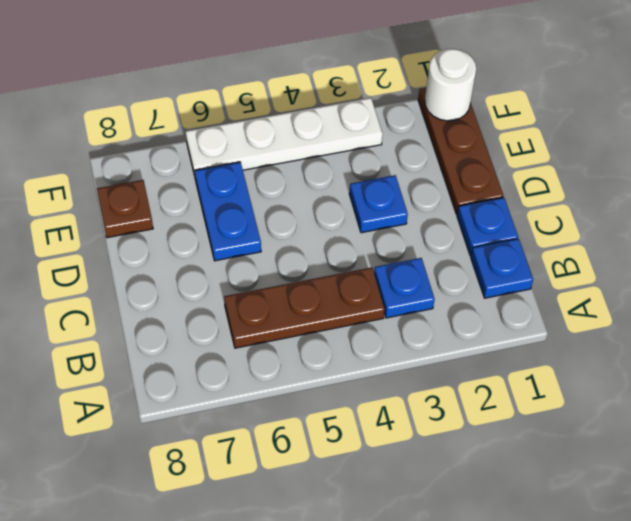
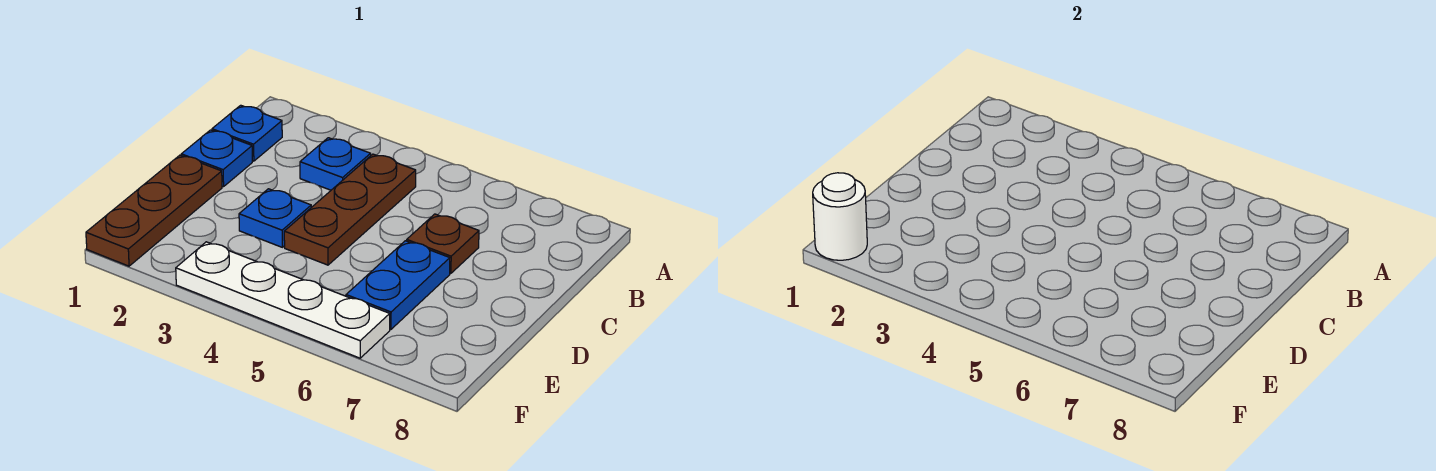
brown 1x3 plate [224,268,385,348] -> brown 1x3 plate turned to [284,154,416,265]
brown 1x1 plate [97,180,153,238] -> brown 1x1 plate moved to [407,214,479,273]

